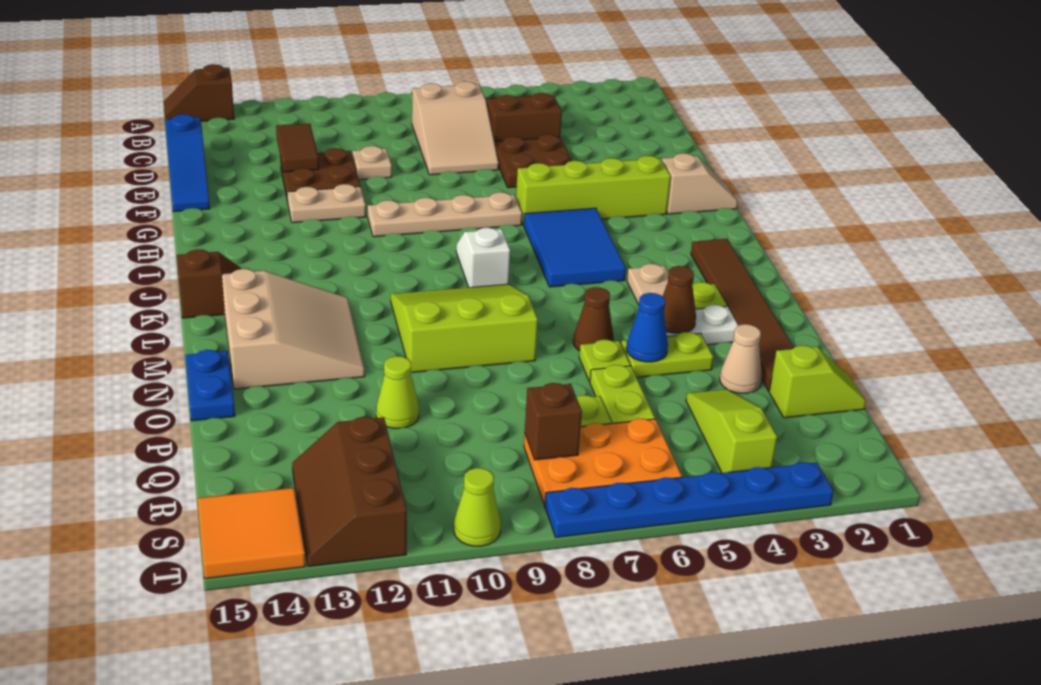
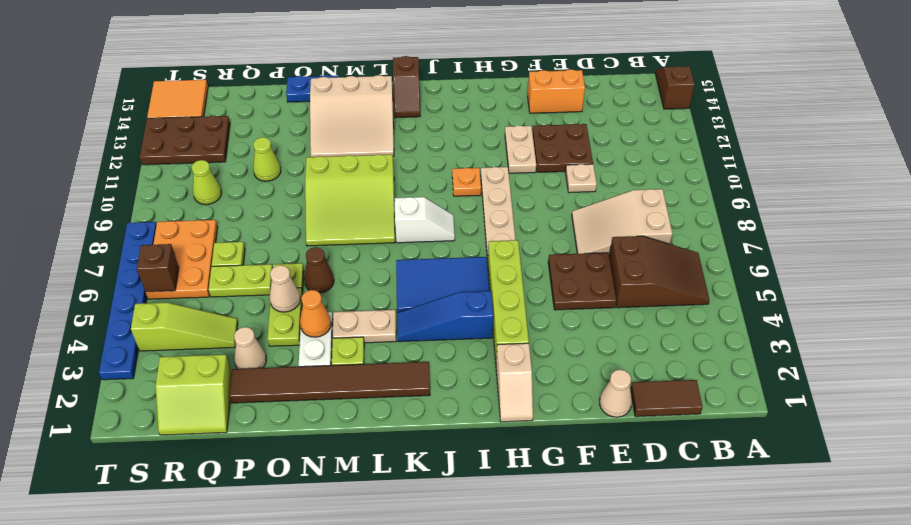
brown 1x2 tile [276,123,319,172] -> brown 1x2 tile moved to [630,380,703,417]
blue 1x3 slope [165,114,210,212] -> blue 1x3 slope moved to [397,291,493,342]
none -> tan 1x1 cone [600,370,632,417]
none -> orange 1x2 brick [528,69,585,113]
none -> orange 1x1 plate [452,168,481,196]
lime 3x3 slope [391,284,538,372] -> lime 3x3 slope turned to [305,154,395,246]
brown 1x1 cone [662,266,696,333] -> orange 1x1 cone [300,290,331,337]
blue 1x1 cone [626,293,668,362] -> tan 1x1 cone [270,265,301,312]
lime 1x2 slope [769,346,866,418] -> lime 2x2 slope [156,355,232,435]
brown 1x1 brick [525,383,582,460] -> brown 1x1 brick moved to [137,244,179,292]
brown 2x3 slope [292,417,407,567] -> brown 2x3 plate [140,115,230,165]
lime 1x1 cone [454,468,501,546] -> lime 1x1 cone moved to [192,160,222,205]

